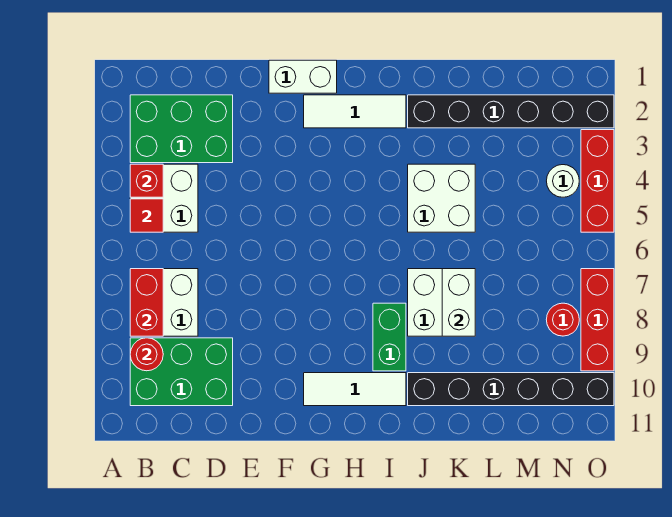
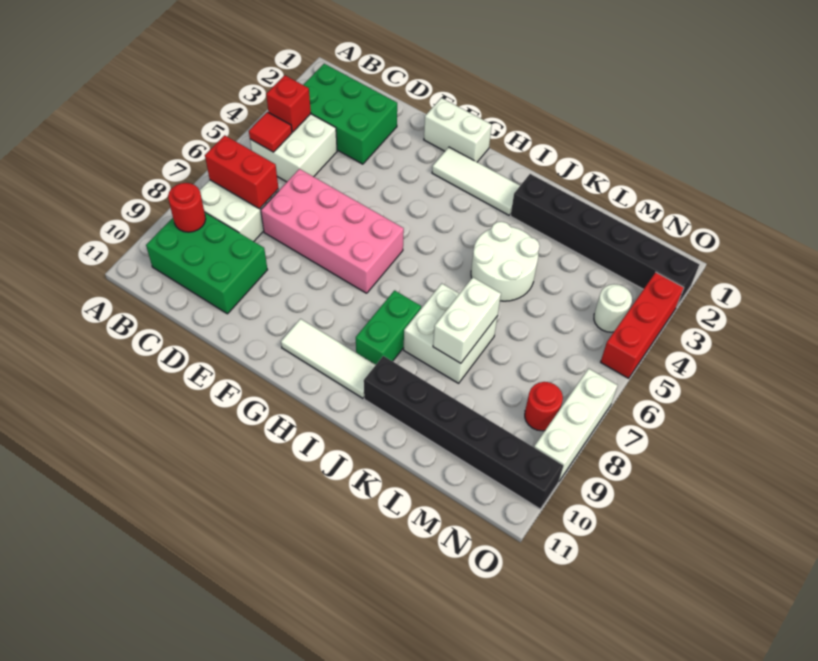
red 1x2 brick [130,269,163,336] -> red 1x2 brick turned to [205,135,278,209]
none -> pink 2x4 brick [261,169,404,293]
white 2x2 brick [408,164,475,232] -> white 2x2 round brick [471,222,540,301]
red 1x3 brick [581,269,614,371] -> white 1x3 brick [534,368,618,481]

